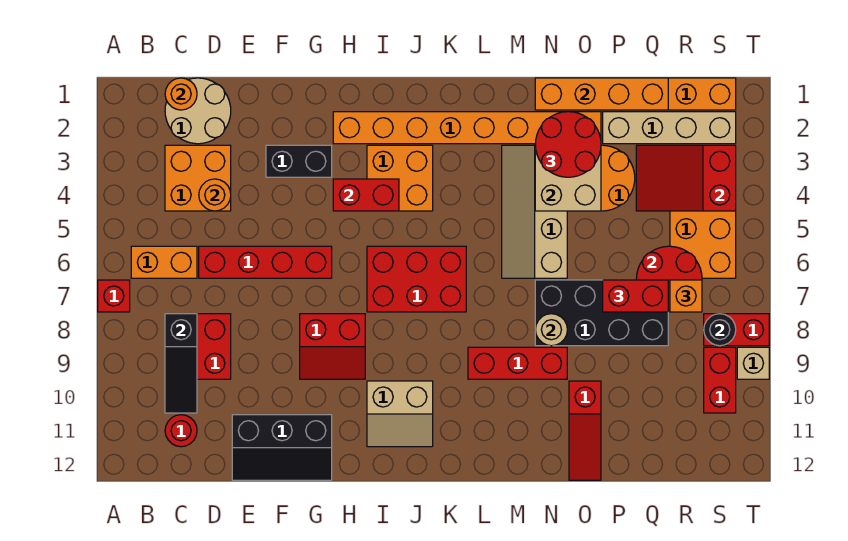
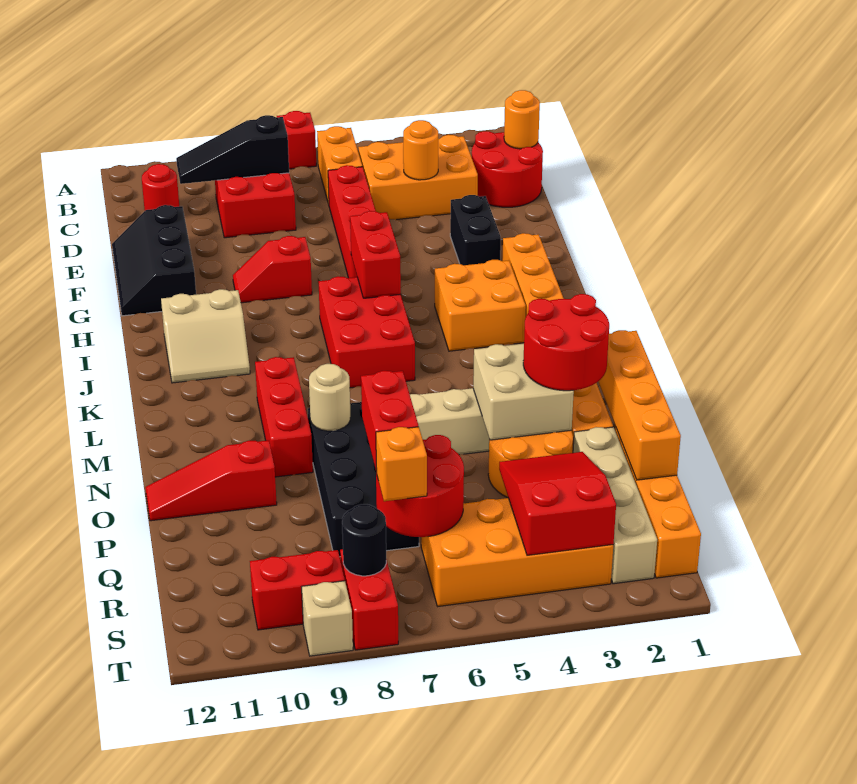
tan 2x2 round brick [165,78,231,144] -> red 2x2 round brick [472,131,543,207]
orange 2x2 brick [165,145,231,211] -> orange 2x3 brick [358,135,478,220]
red 2x2 slope [300,314,365,379] -> red 1x2 slope [233,236,312,303]
red 1x2 brick [333,179,399,211] -> red 1x2 brick moved to [350,211,401,298]
tan 2x2 slope [367,381,433,447] -> tan 2x2 slope turned to [161,289,250,383]

